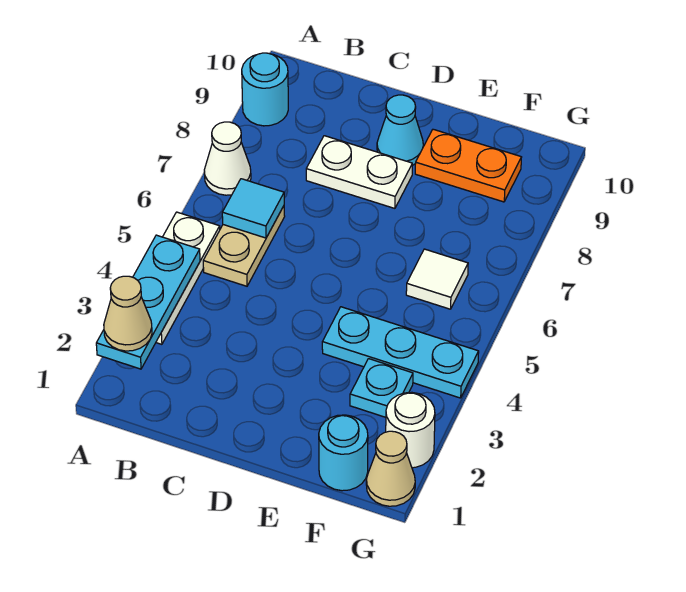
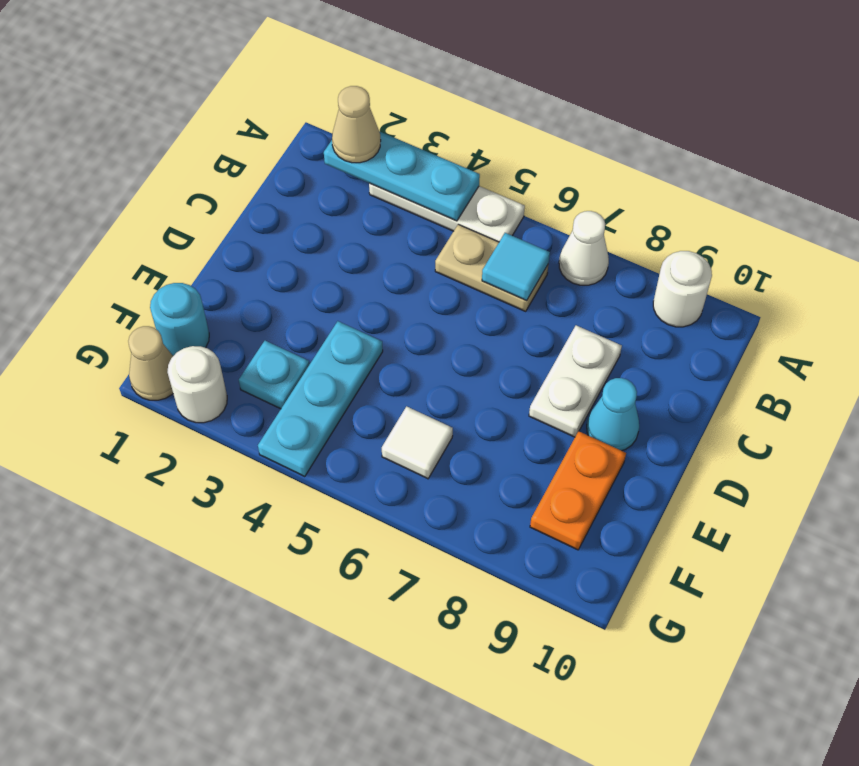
cyan 1x1 round brick [242,53,288,126] -> white 1x1 round brick [653,251,712,327]

